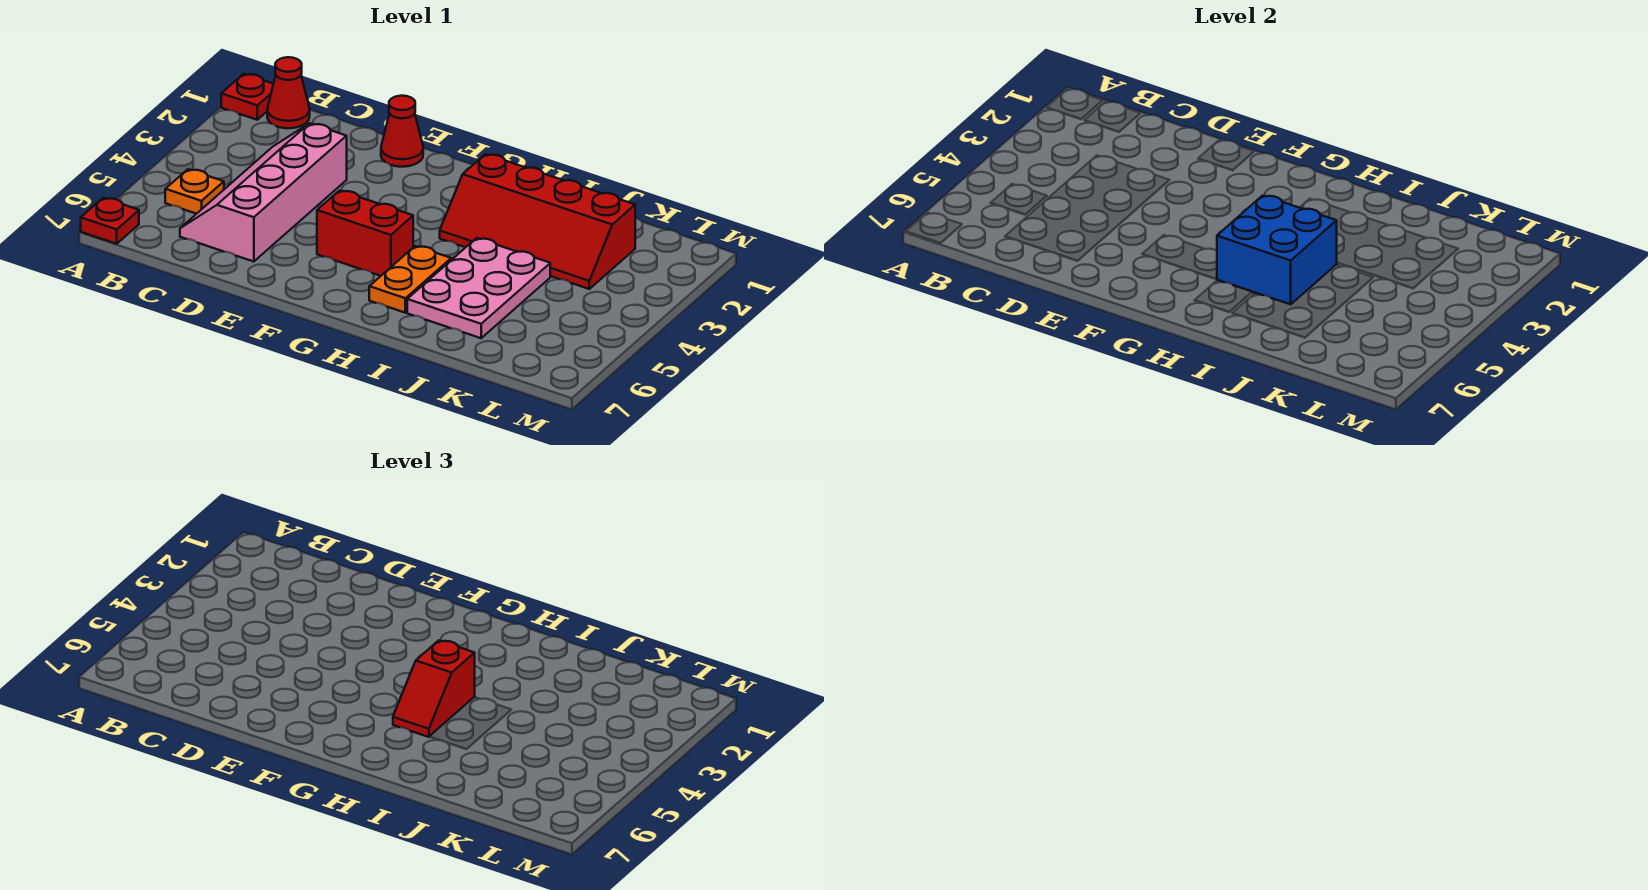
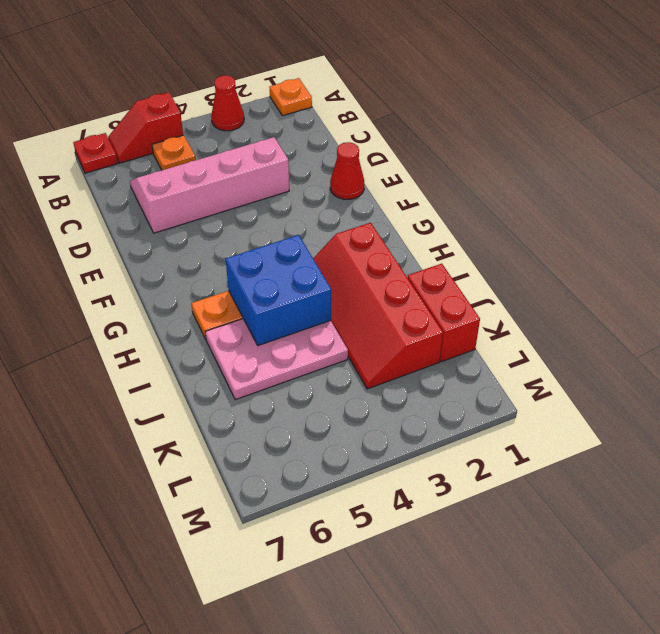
red 1x1 plate [221,74,273,120] -> orange 1x1 plate [270,78,312,116]
red 1x1 cone [267,57,310,128] -> red 1x1 cone moved to [211,75,244,131]
red 1x2 brick [317,191,413,276] -> red 1x2 brick moved to [407,264,480,362]
red 1x2 slope [393,640,475,737] -> red 1x2 slope moved to [108,92,183,163]

